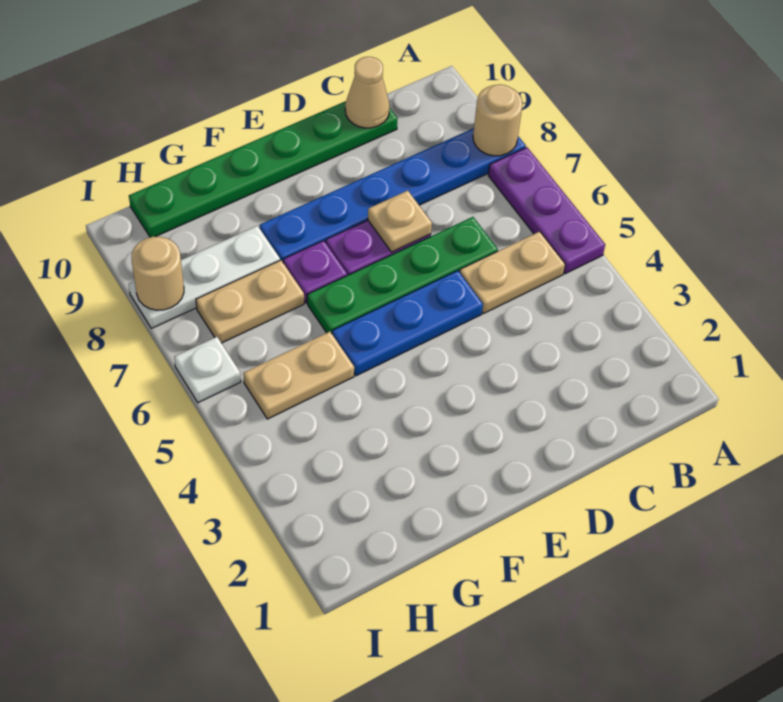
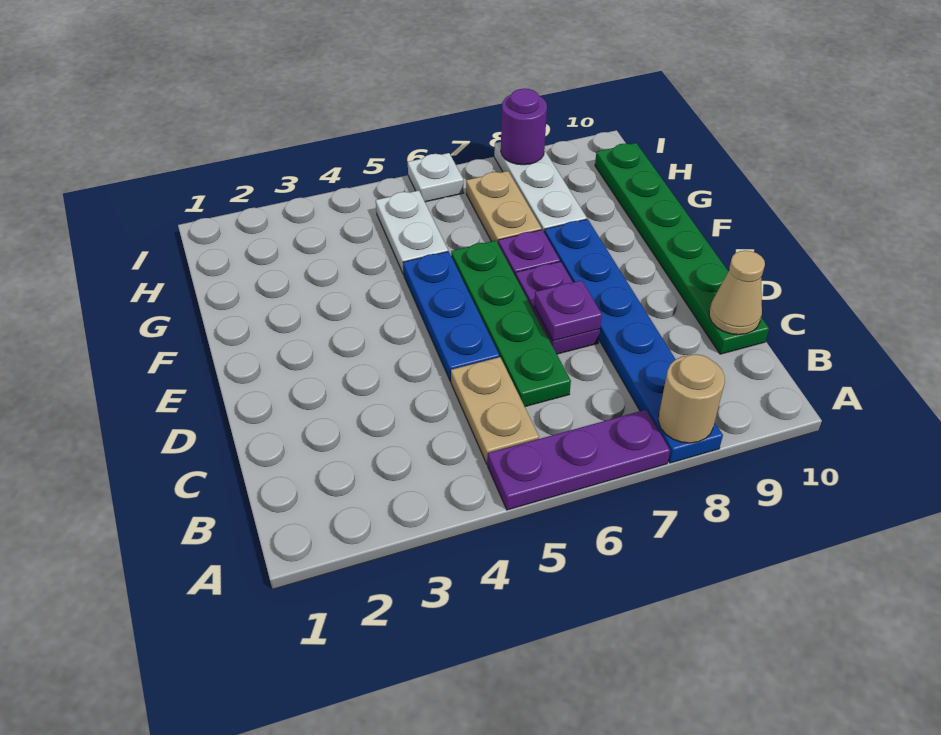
tan 1x1 plate [368,191,432,252] -> purple 1x1 plate [534,280,602,341]
tan 1x2 plate [243,332,354,419] -> white 1x2 plate [376,191,448,275]
tan 1x1 round brick [132,237,184,310] -> purple 1x1 round brick [501,89,547,165]

